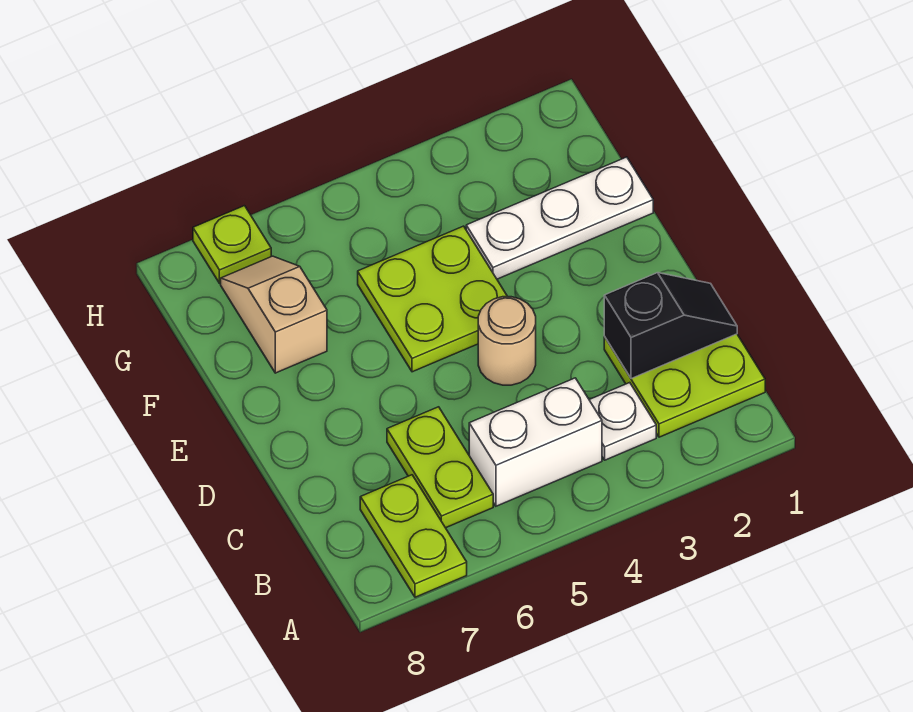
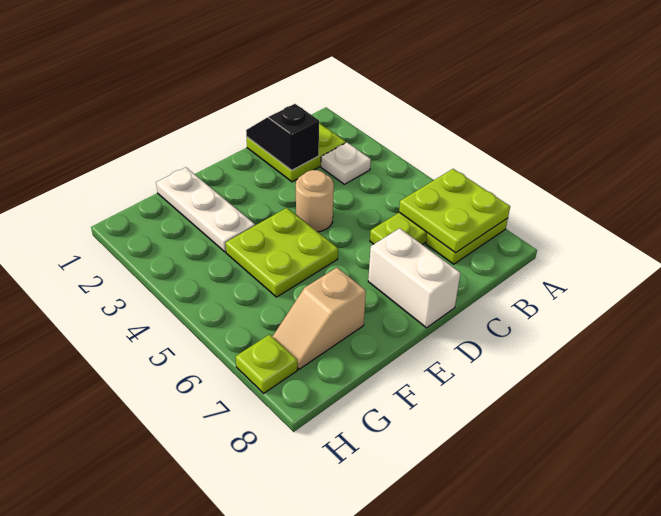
none -> lime 2x2 plate [399,169,510,253]
white 1x2 brick [469,378,602,506] -> white 1x2 brick moved to [368,228,460,328]

